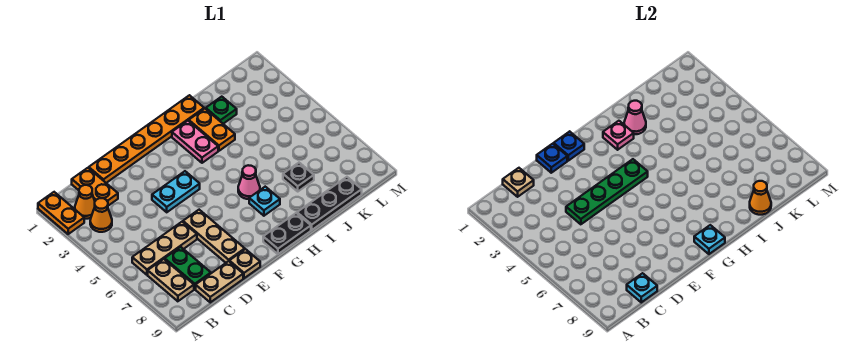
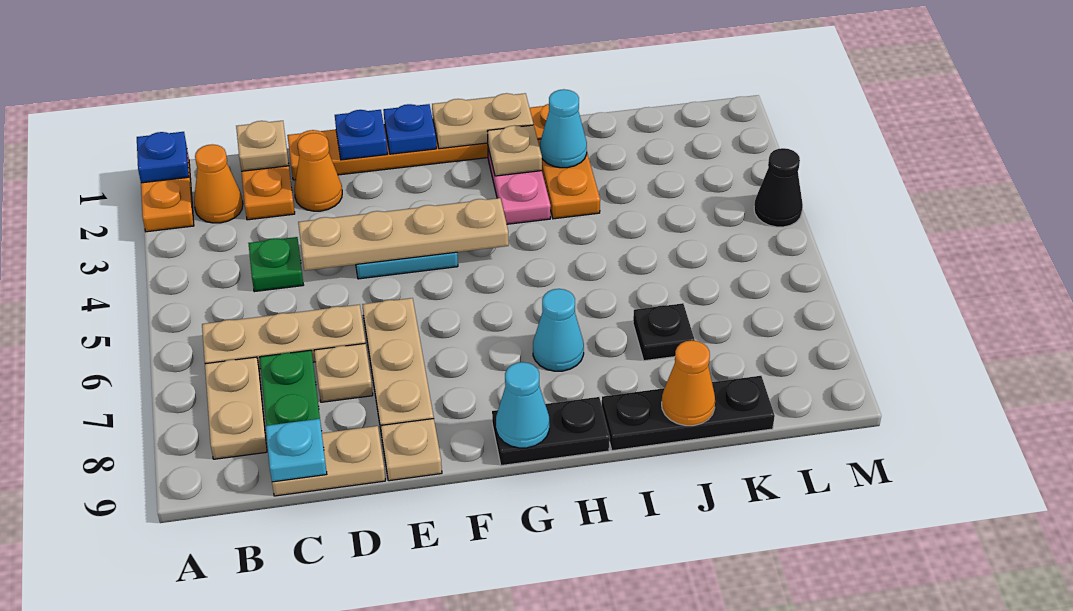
none -> blue 1x1 plate [137,132,189,183]
orange 1x1 cone [90,198,112,232] -> orange 1x1 cone moved to [294,133,342,211]
green 1x4 plate [566,159,648,224] -> tan 1x4 plate [298,198,509,271]
none -> tan 1x1 plate [314,343,373,402]
none -> tan 1x2 plate [432,93,533,149]
cyan 1x1 plate [694,225,725,254] -> cyan 1x1 cone [496,362,549,448]
pink 1x1 plate [603,121,634,150] -> tan 1x1 plate [488,125,542,176]
pink 1x1 cone [238,165,260,199] -> none
cyan 1x1 plate [249,187,280,216] -> cyan 1x1 cone [533,289,584,371]
pink 1x1 cone [624,101,646,134] -> cyan 1x1 cone [540,89,587,168]
green 1x1 plate [206,97,237,124] -> green 1x1 plate moved to [248,237,303,292]
none -> black 1x1 cone [754,148,803,227]

